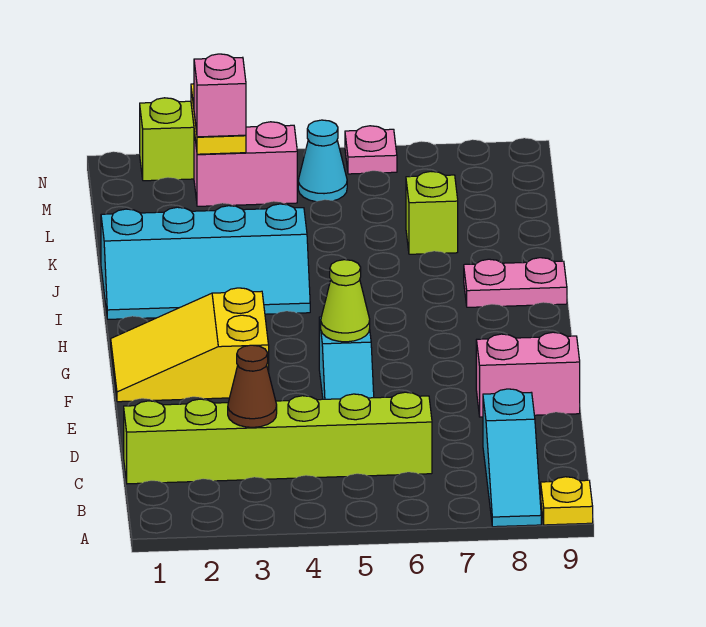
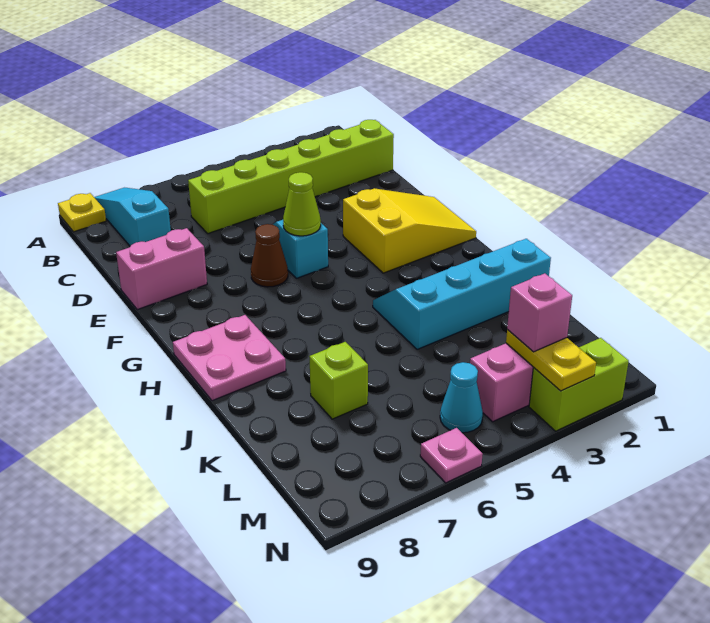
brown 1x1 cone [228,345,277,427] -> brown 1x1 cone moved to [251,224,288,287]
pink 1x2 plate [464,258,567,307] -> pink 2x2 plate [173,315,286,401]

